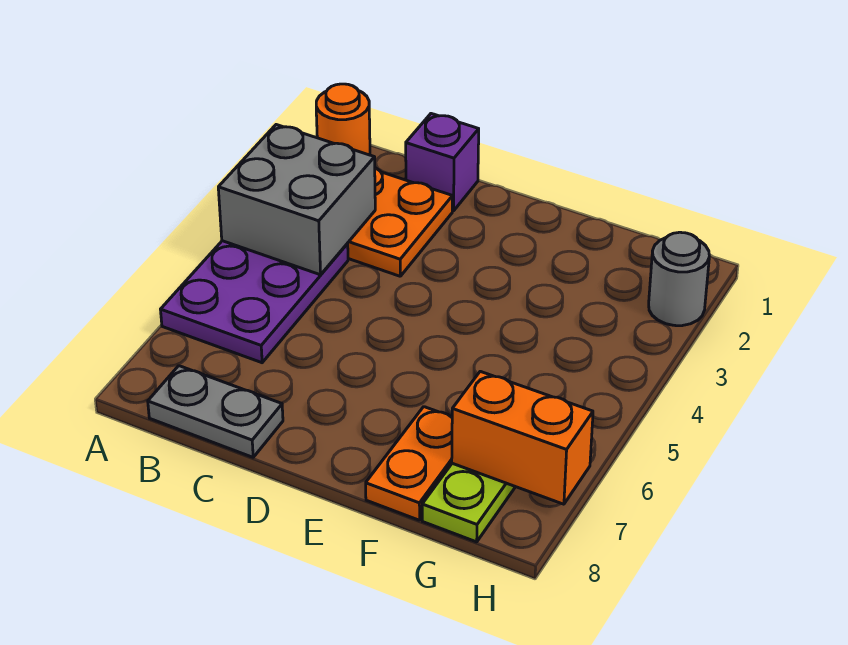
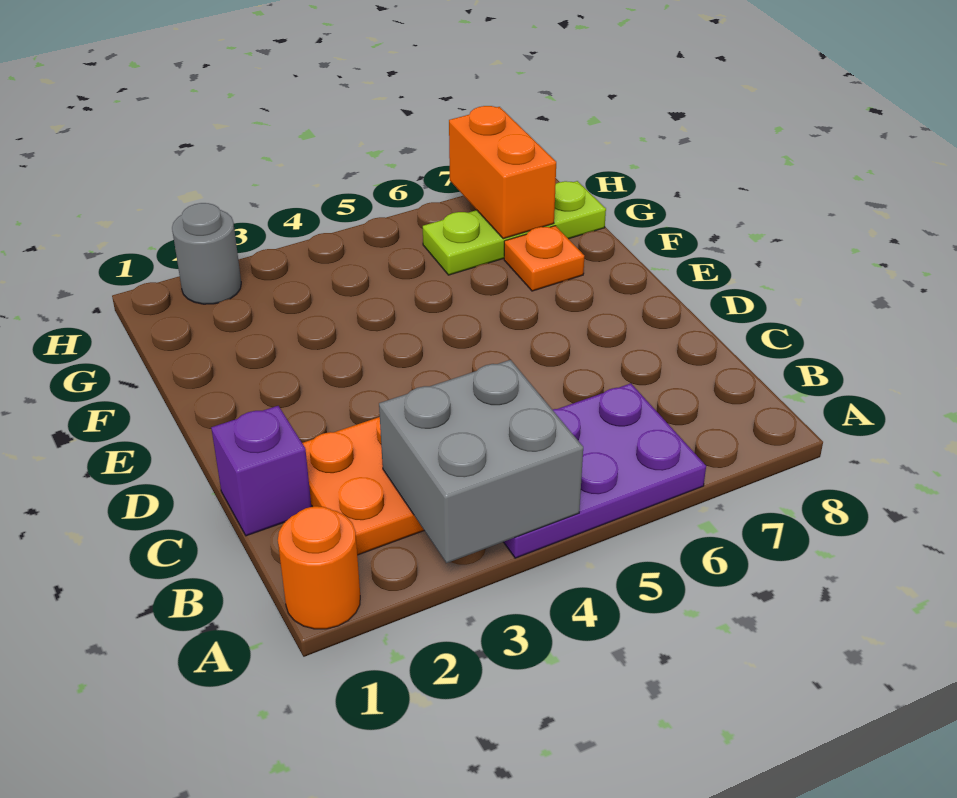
grey 1x2 plate [148,366,283,457] -> none
orange 1x2 plate [366,407,452,520] -> orange 1x1 plate [504,226,584,291]

